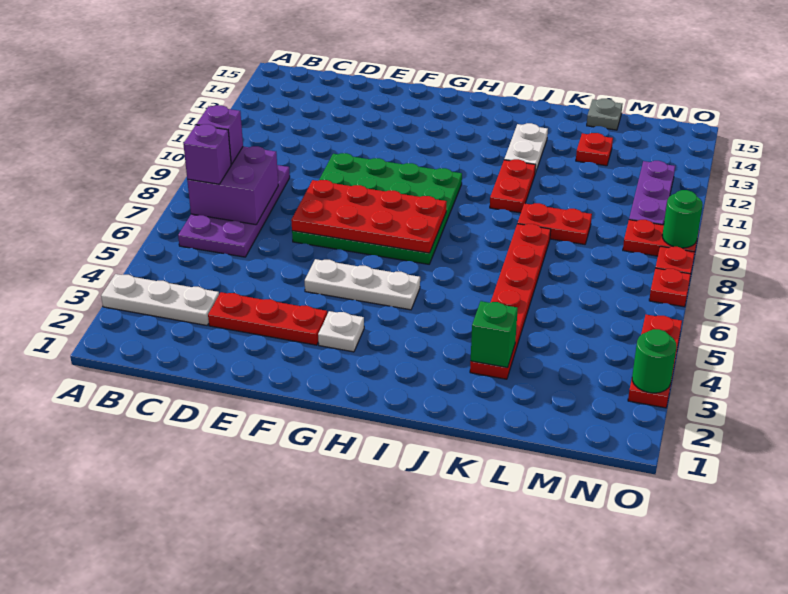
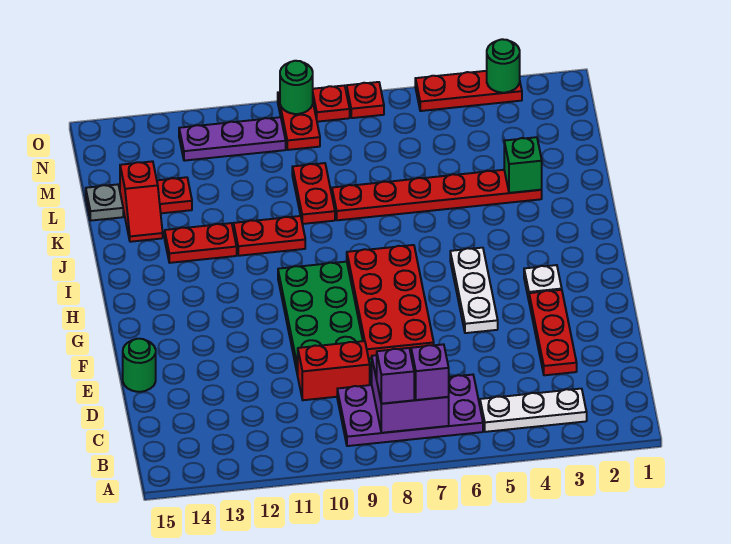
white 1x3 plate [101,274,219,325] -> white 1x3 plate turned to [480,389,587,432]
none -> red 1x2 brick [298,341,370,400]
none -> green 1x1 round brick [123,339,156,392]
white 1x2 plate [504,123,548,173] -> red 1x2 plate [165,223,237,263]
none -> red 1x2 slope [120,161,163,242]

